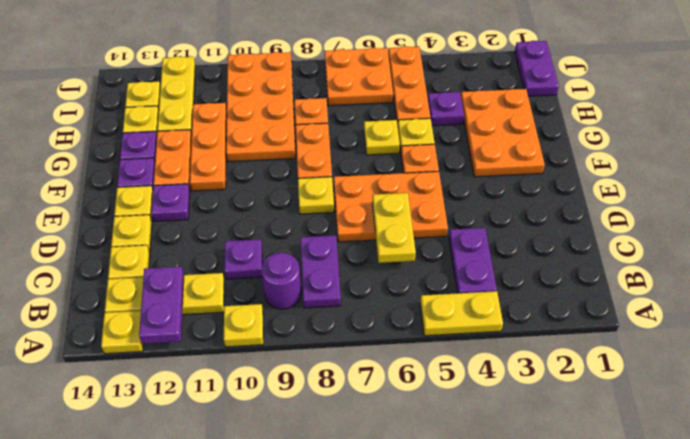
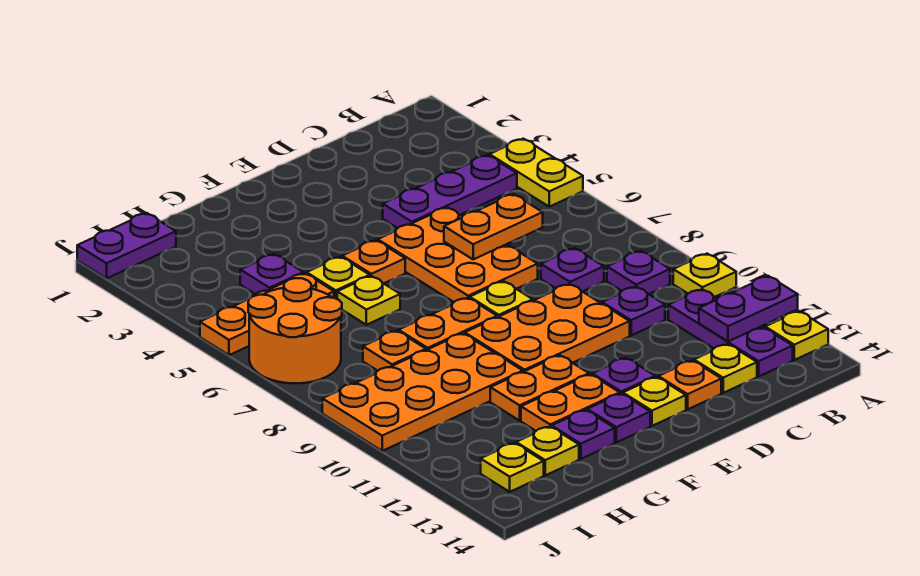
purple 1x2 plate [449,228,497,293] -> purple 1x3 plate [383,155,517,228]
purple 1x2 plate [301,235,341,308] -> purple 1x1 plate [541,248,604,292]
purple 1x1 round brick [261,253,301,309] -> purple 1x1 plate [607,251,670,294]
yellow 1x3 plate [105,273,224,315] -> purple 1x3 plate [668,289,793,376]
yellow 1x2 plate [372,193,416,263] -> orange 1x2 plate [444,194,543,259]
yellow 1x1 plate [111,215,152,252] -> orange 1x1 plate [658,360,721,409]
orange 2x3 plate [461,89,545,177] -> orange 2x3 plate moved to [465,284,630,372]
orange 1x3 plate [190,103,227,191] -> orange 1x2 plate [490,355,589,421]
yellow 1x3 plate [158,56,195,135] -> none
orange 2x2 plate [325,48,393,106] -> orange 2x2 round brick [248,278,342,383]

